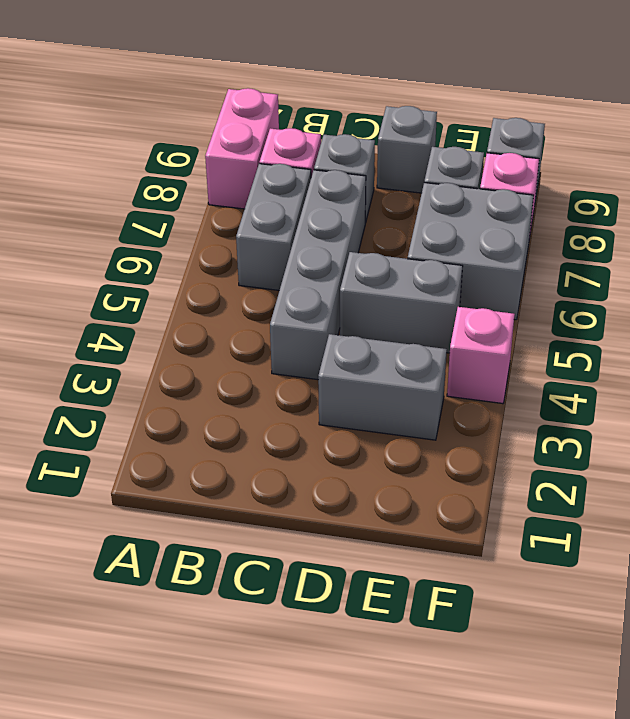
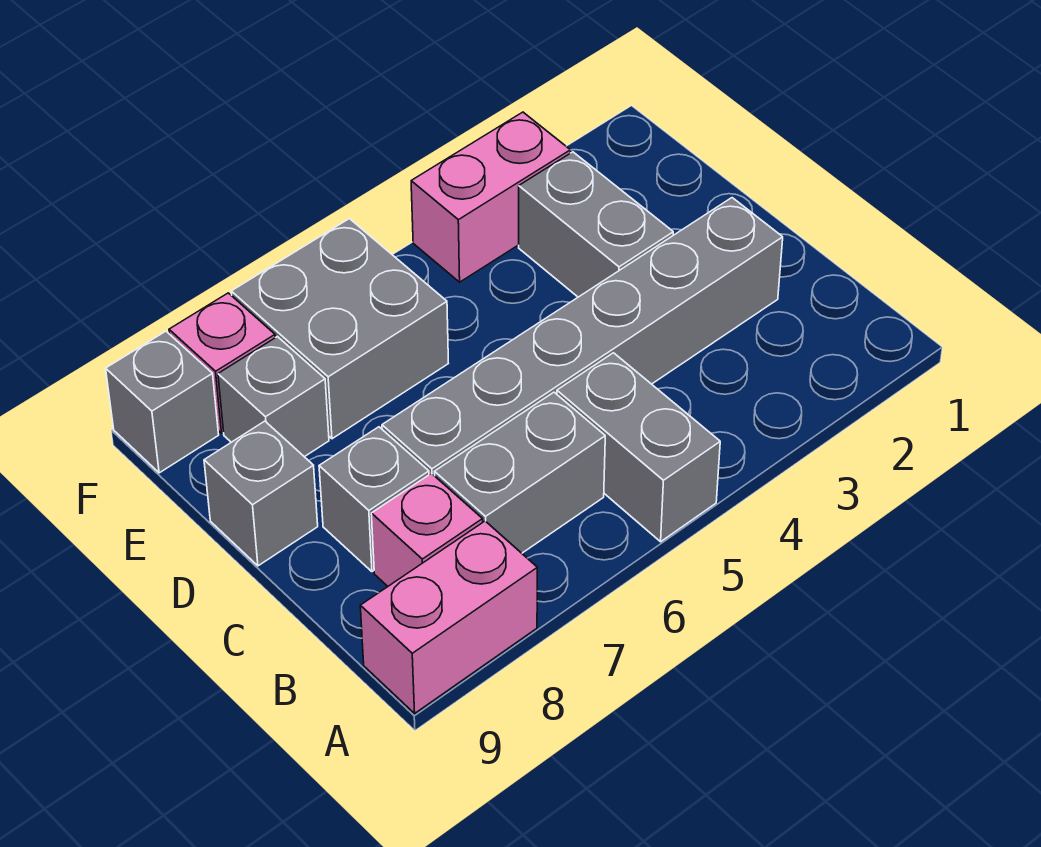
grey 1x4 brick [270,170,366,380] -> grey 1x6 brick [382,198,783,476]
grey 1x2 brick [340,252,463,353] -> grey 1x2 brick moved to [557,353,720,542]
pink 1x1 brick [447,307,515,404] -> pink 1x2 brick [411,112,570,282]

